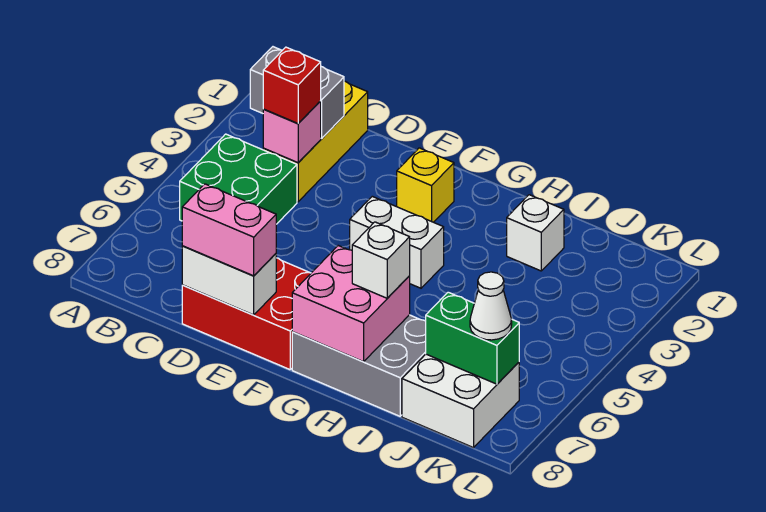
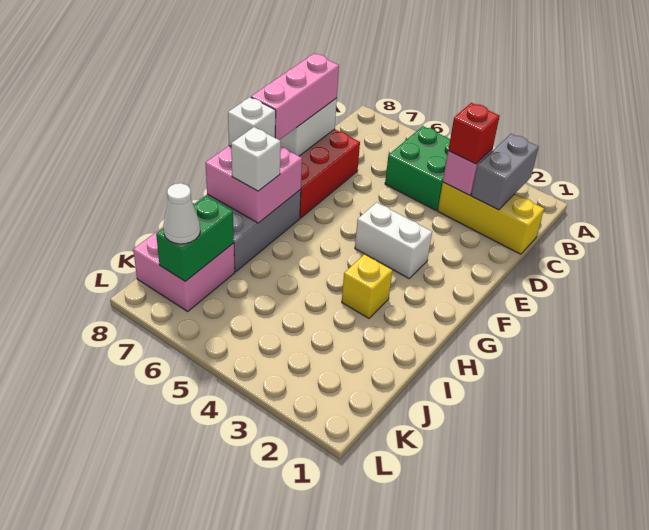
pink 1x2 brick [182,184,276,276] -> pink 1x3 brick [251,54,339,140]
yellow 1x1 brick [397,148,454,222] -> yellow 1x1 brick moved to [342,254,393,318]
white 1x2 brick [350,196,444,288] -> white 1x2 brick turned to [355,202,432,278]
white 1x1 brick [507,195,564,271] -> white 1x1 brick moved to [228,97,276,146]
white 2x2 brick [402,354,519,448] -> pink 2x2 brick [133,227,235,311]

